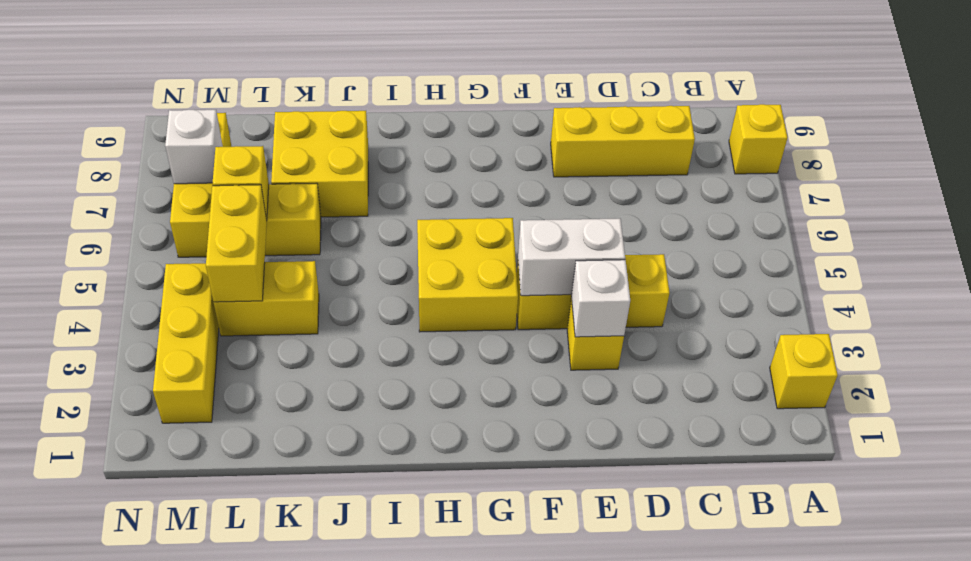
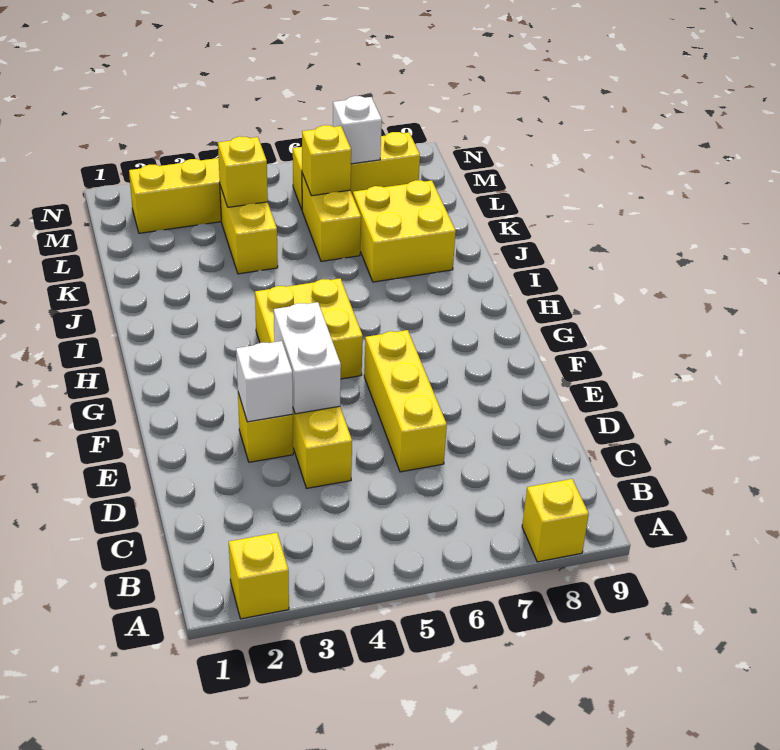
yellow 1x3 brick [551,106,695,177] -> yellow 1x3 brick moved to [364,330,447,472]
yellow 1x2 brick [206,185,267,302] -> yellow 1x1 brick [218,136,268,207]

